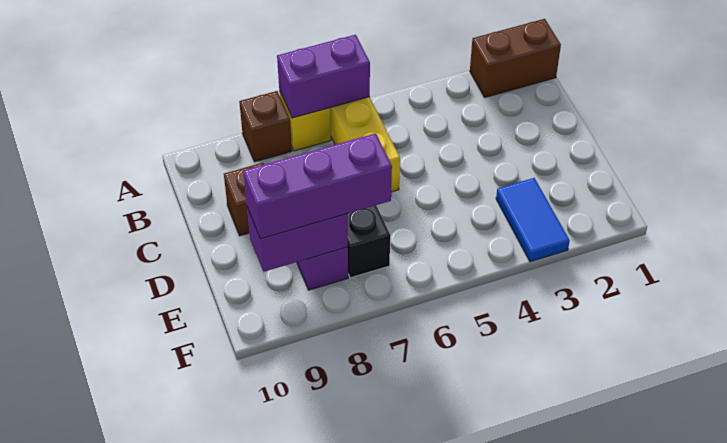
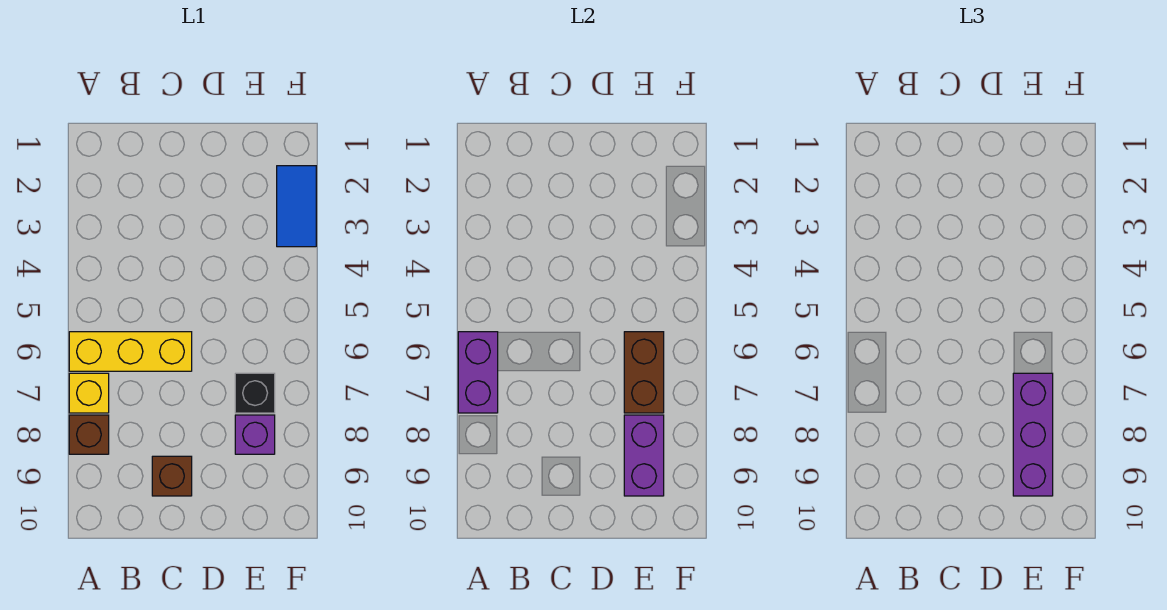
brown 1x2 brick [470,19,561,97] -> brown 1x2 brick moved to [624,332,664,413]
blue 1x2 tile [496,178,570,262] -> blue 1x2 tile turned to [277,166,316,247]

